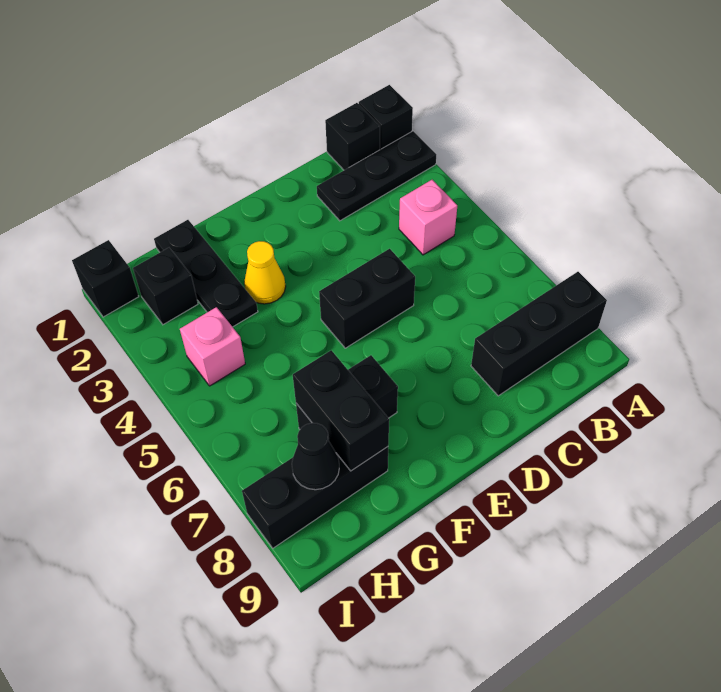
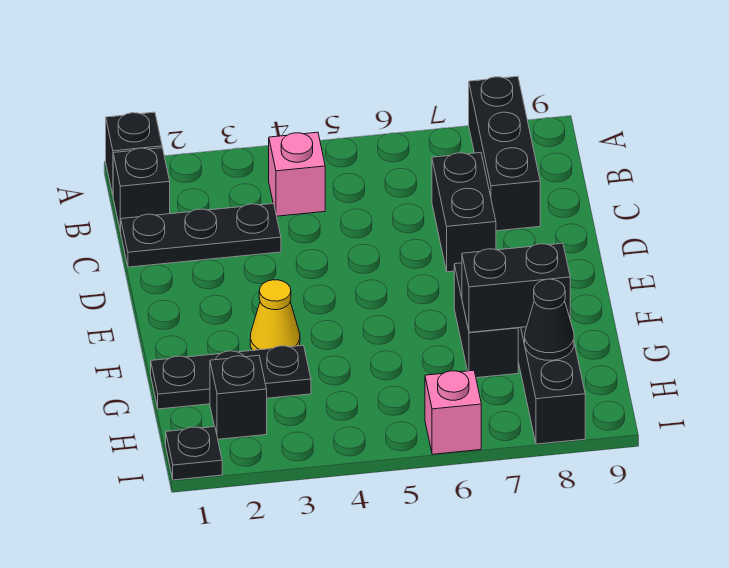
black 1x3 plate [317,131,436,221] -> black 1x3 plate turned to [121,204,281,267]
black 1x2 brick [319,249,415,348] -> black 1x2 brick moved to [432,152,496,272]
pink 1x1 brick [180,307,245,386] -> pink 1x1 brick moved to [425,370,481,454]
black 1x1 brick [72,240,139,317] -> black 1x1 plate [166,427,222,480]

